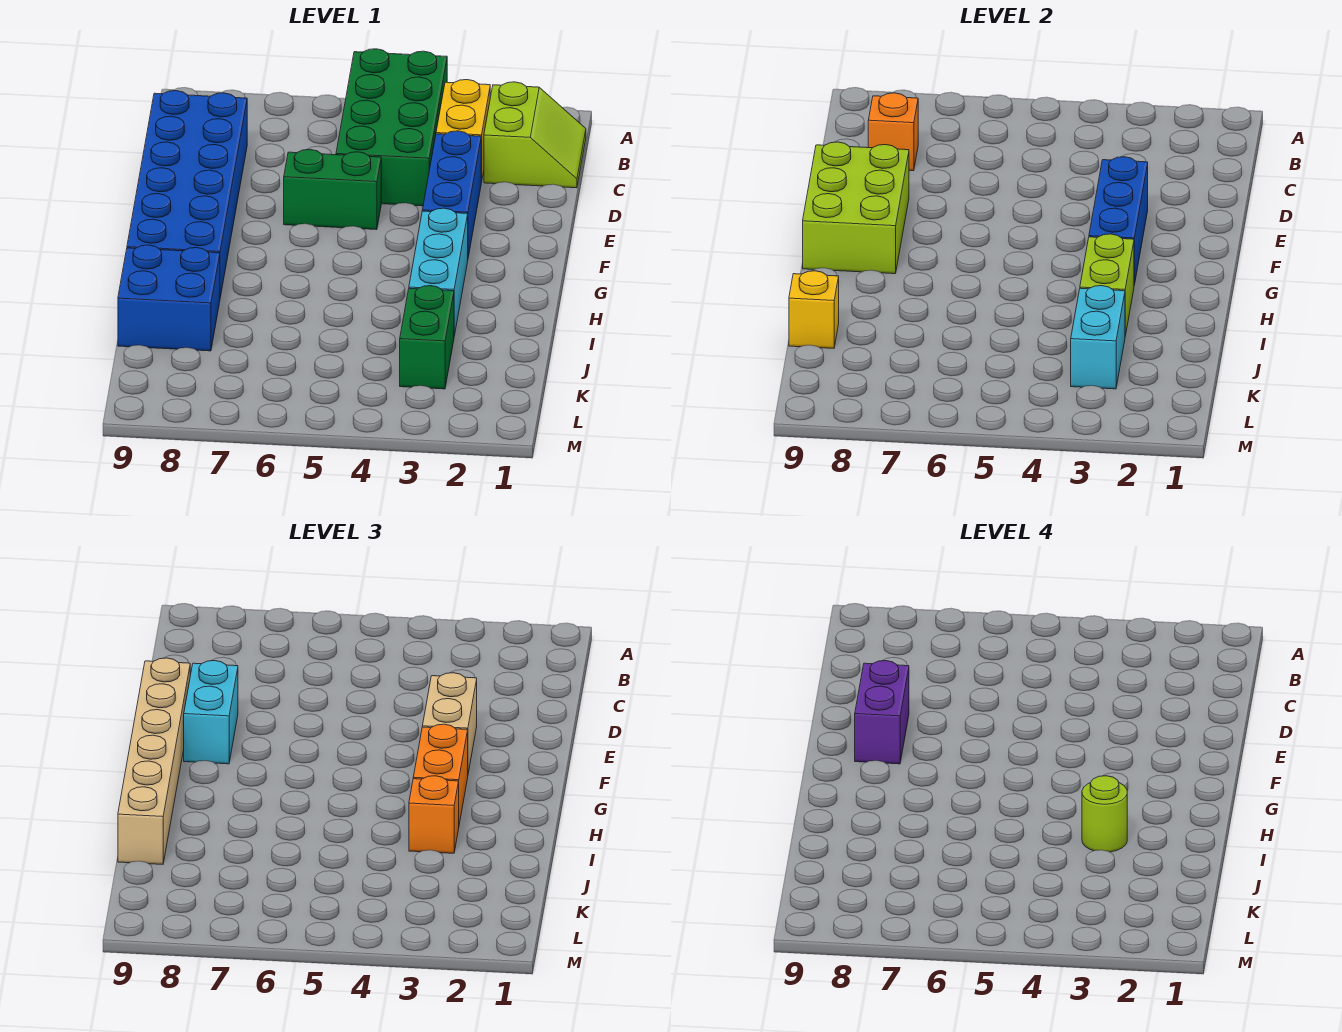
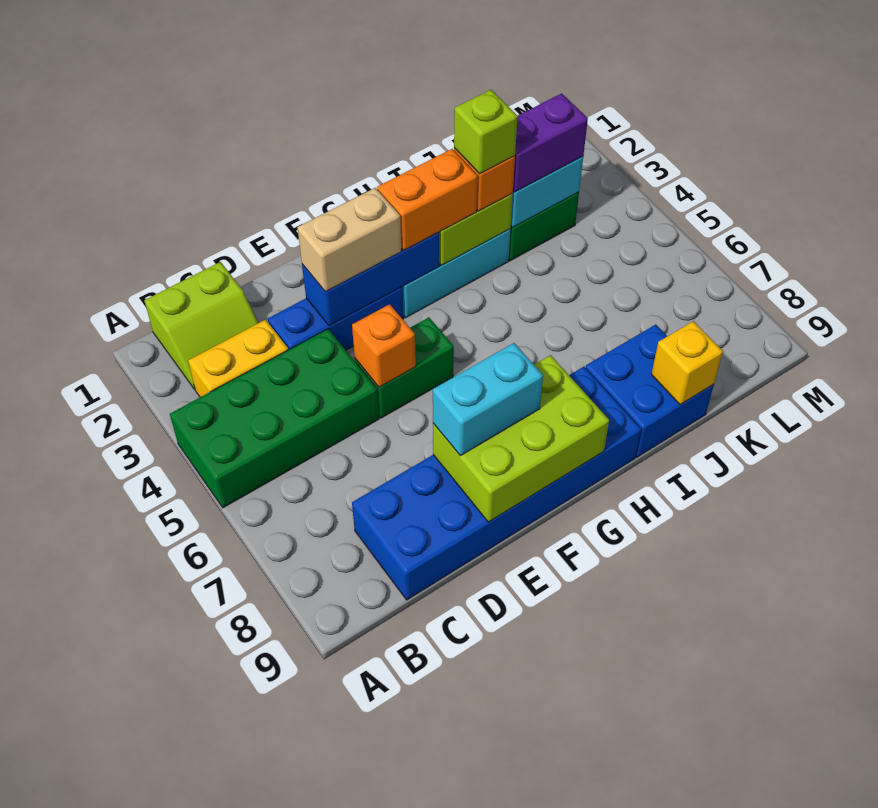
lime 2x2 slope [484,82,586,188] -> lime 2x2 slope turned to [144,262,258,389]
orange 1x1 brick [868,93,918,171] -> orange 1x1 brick moved to [352,304,416,387]
green 1x2 brick [284,149,381,230] -> green 1x2 brick turned to [355,318,454,418]
purple 1x2 brick [855,661,909,764] -> purple 1x2 brick moved to [513,93,588,192]
tan 1x6 brick [118,658,190,864] -> none
lime 1x1 round brick [1082,776,1127,852] -> lime 1x1 brick [454,90,518,174]

